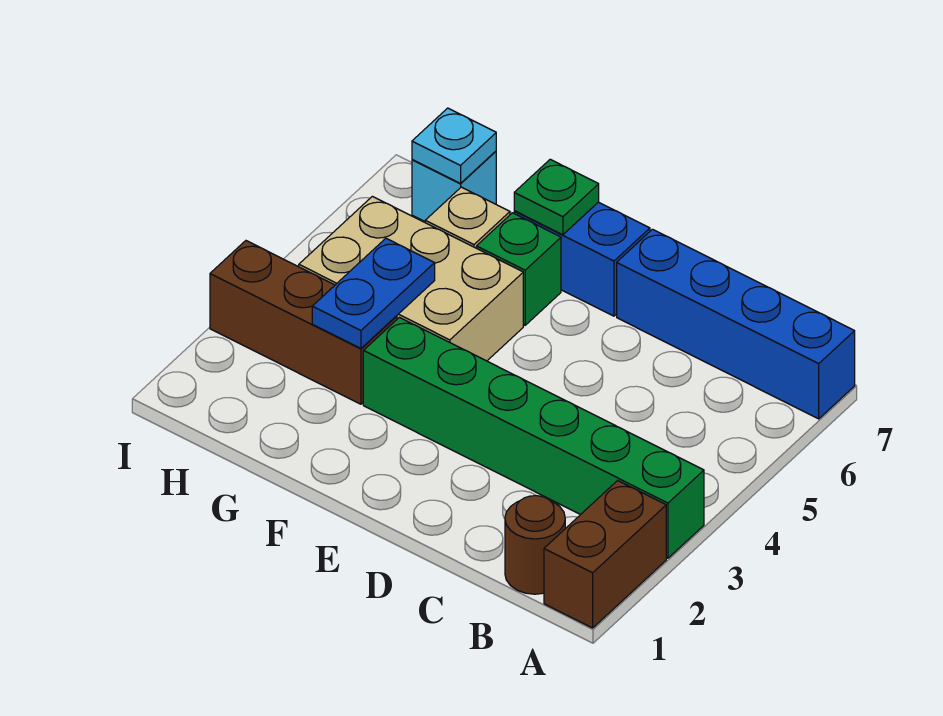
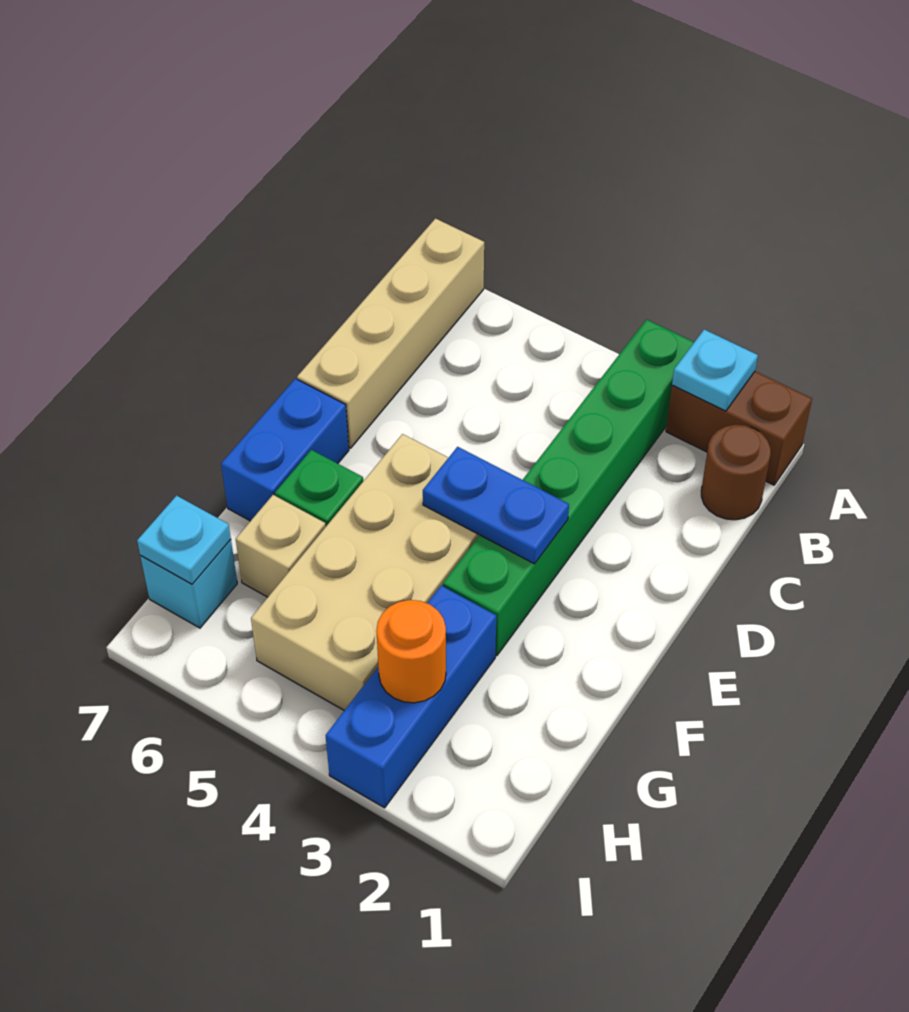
none -> cyan 1x1 plate [672,329,758,411]
blue 1x4 brick [617,229,855,419] -> tan 1x4 brick [297,219,484,448]
tan 2x3 brick [299,196,523,361] -> tan 2x4 brick [251,434,480,710]
green 1x1 plate [514,159,599,235] -> none
brown 1x3 brick [210,241,397,404] -> blue 1x3 brick [326,586,496,808]
blue 1x2 plate [312,238,435,348] -> blue 1x2 plate moved to [423,447,569,564]
none -> orange 1x1 round brick [376,600,446,703]

